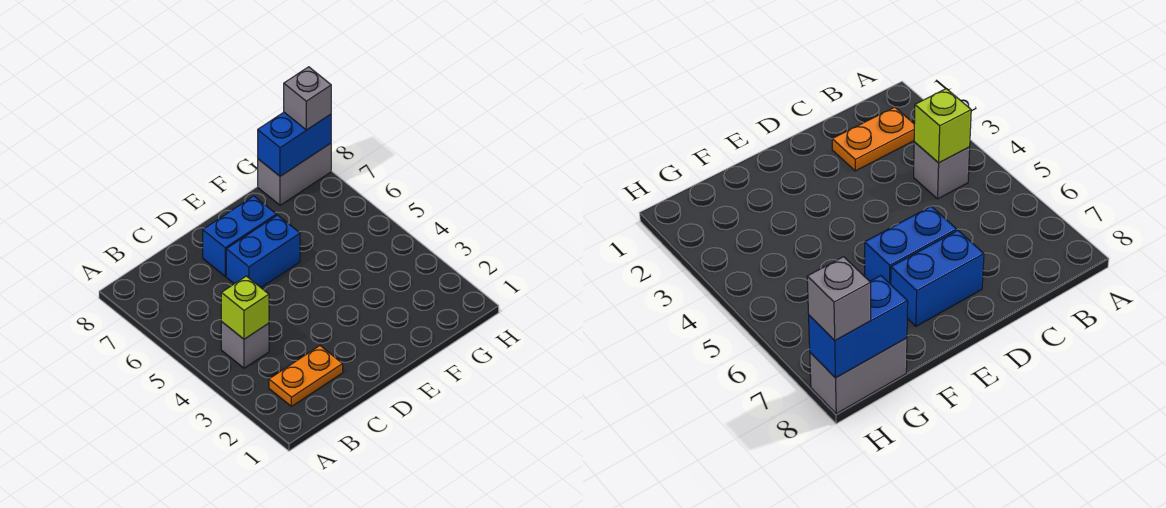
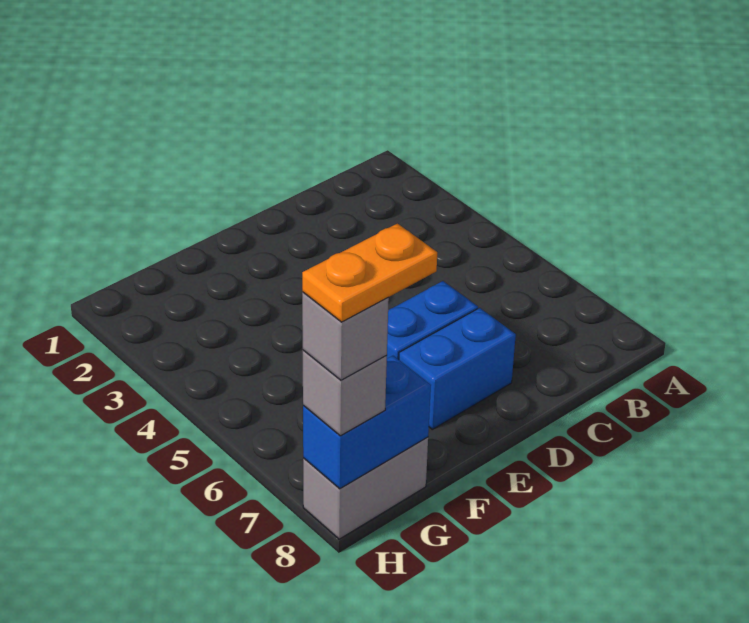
orange 1x2 plate [269,346,343,406] -> orange 1x2 plate moved to [302,224,437,322]
grey 1x1 brick [221,322,269,368] -> grey 1x1 brick moved to [302,292,389,380]
lime 1x1 brick [221,276,269,339] -> none

